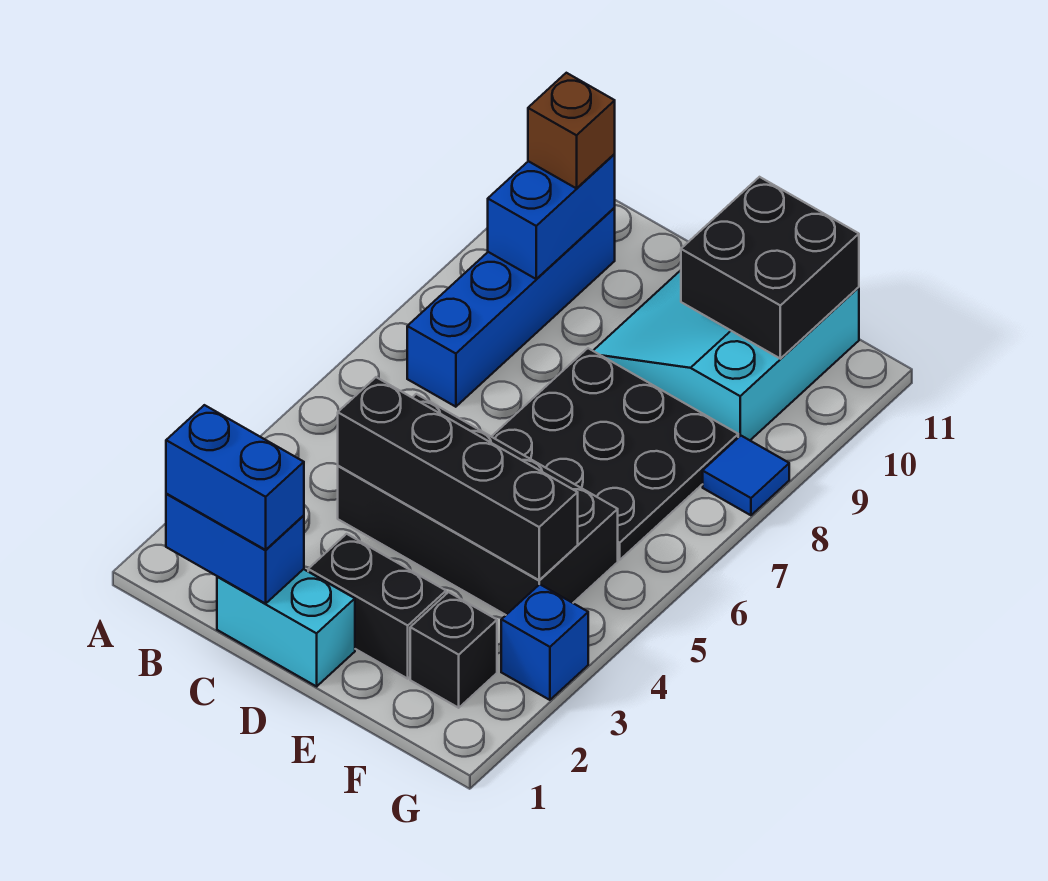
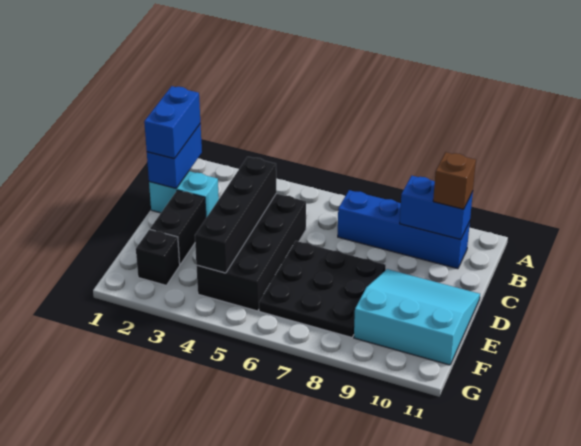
cyan 1x2 brick [217,569,355,686] -> cyan 1x2 brick turned to [149,171,219,217]
black 2x2 brick [681,177,859,359] -> none
blue 1x1 brick [501,584,588,700] -> none
blue 1x1 tile [703,436,789,515] -> none

